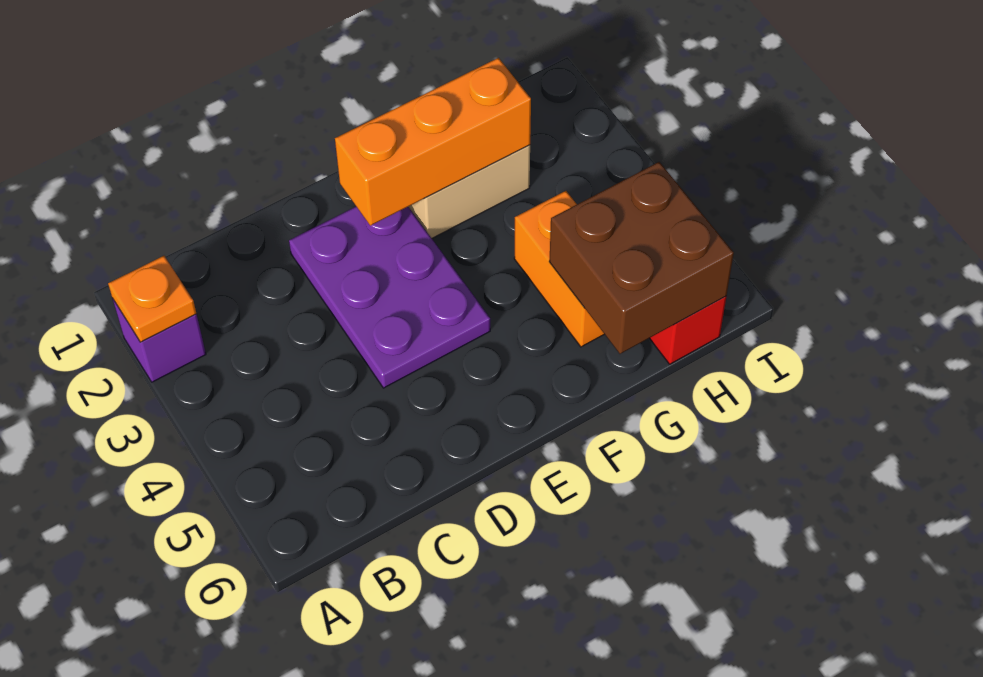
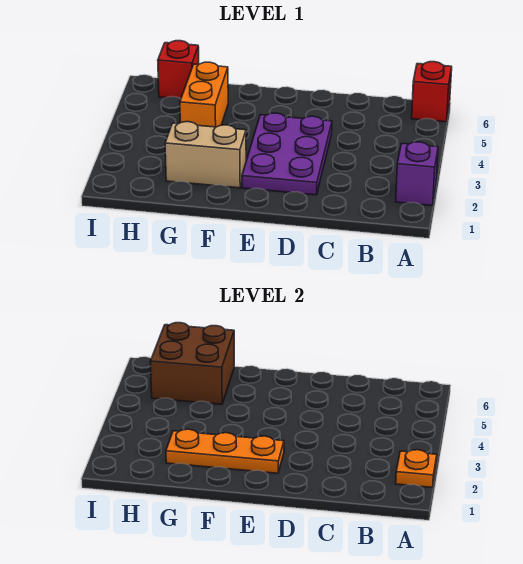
none -> red 1x1 brick [412,62,452,122]
orange 1x3 brick [335,58,531,226] -> orange 1x3 plate [166,429,284,473]

